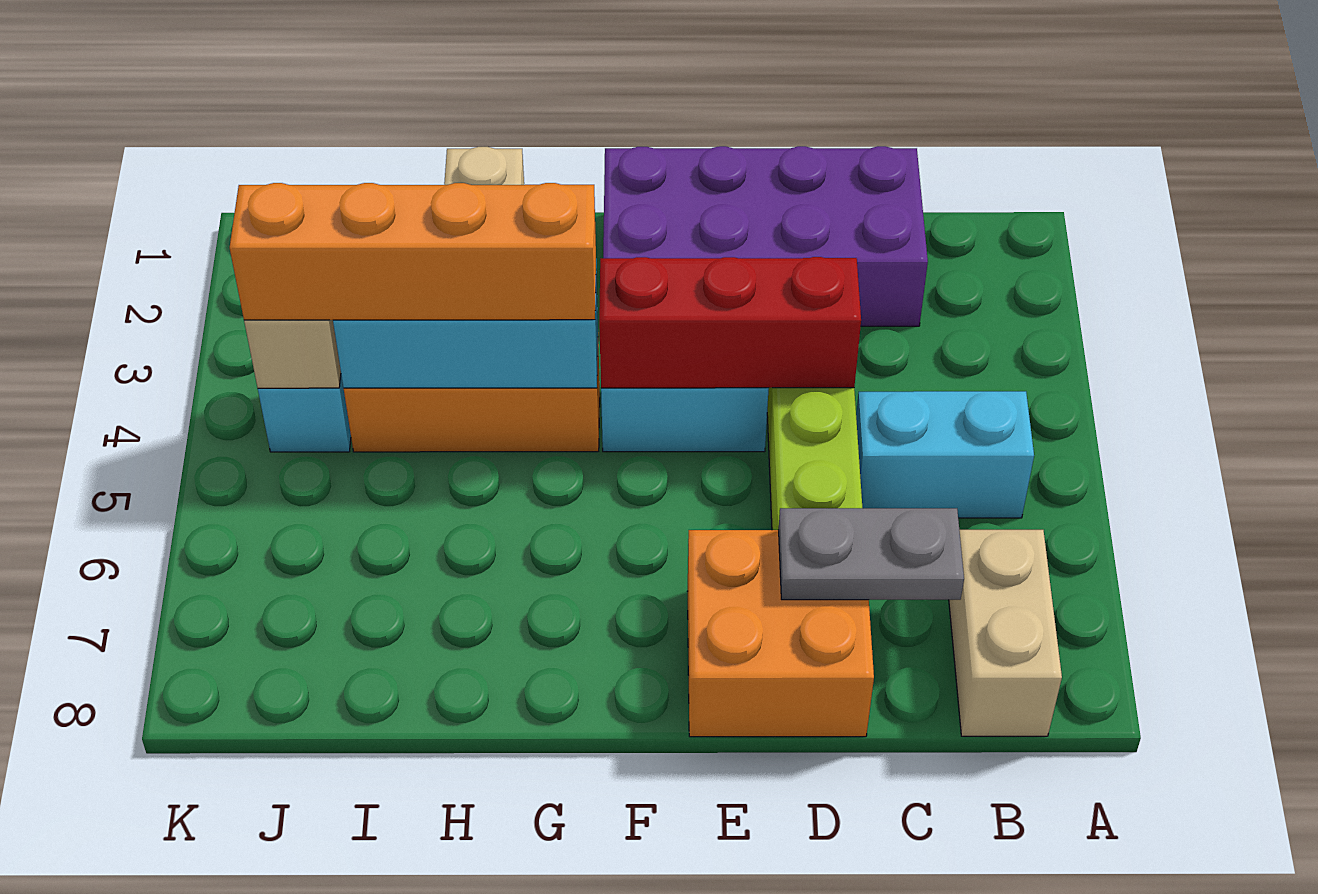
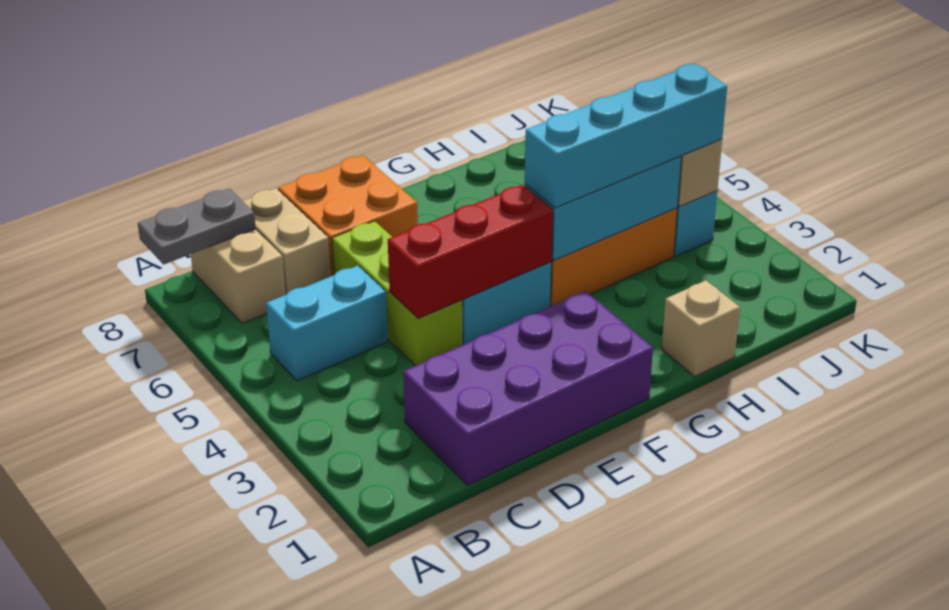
none -> tan 1x2 brick [243,188,331,295]
grey 1x2 plate [778,508,964,600] -> grey 1x2 plate moved to [138,188,256,265]
orange 1x4 brick [230,183,596,320] -> cyan 1x4 brick [525,64,727,208]

